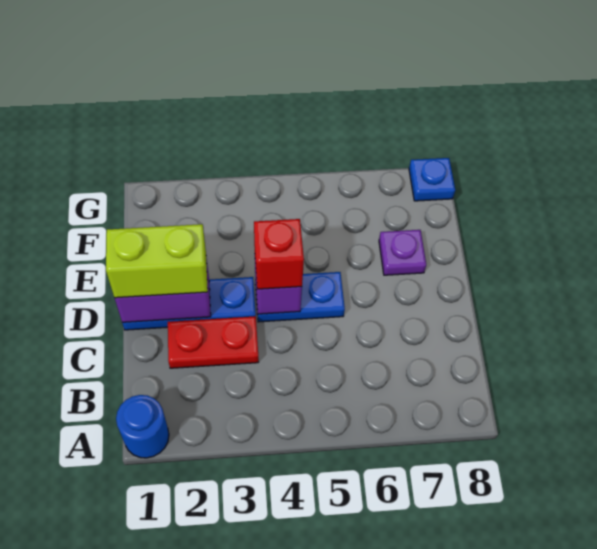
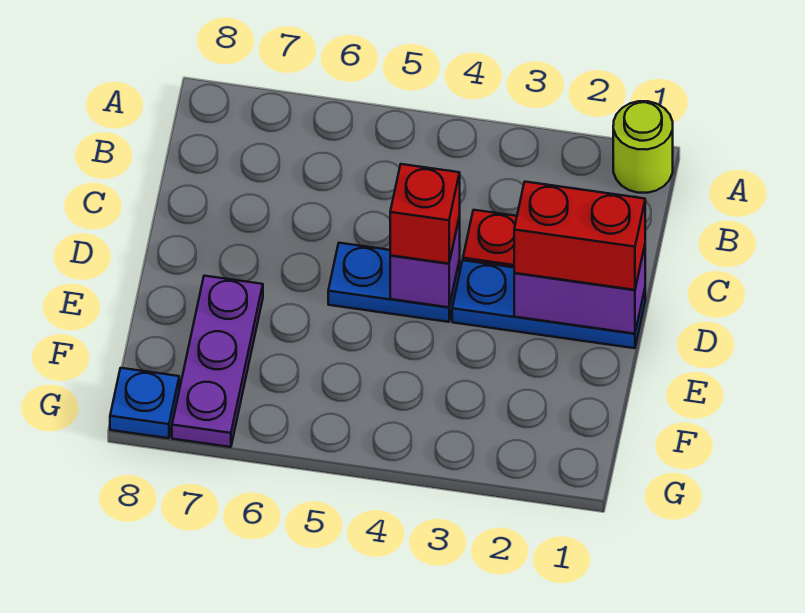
blue 1x1 round brick [116,395,169,458] -> lime 1x1 round brick [613,101,673,193]
lime 1x2 brick [106,224,208,298] -> red 1x2 brick [514,182,645,290]
purple 1x1 plate [379,230,426,275] -> purple 1x3 plate [172,276,263,447]

